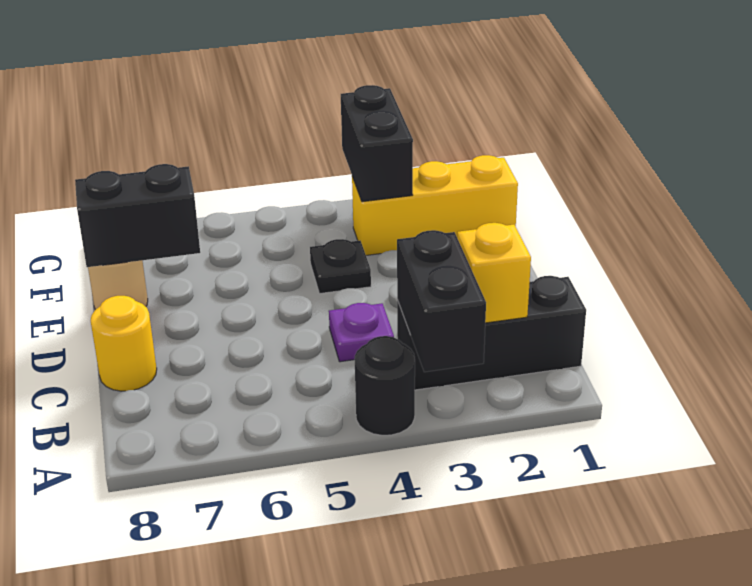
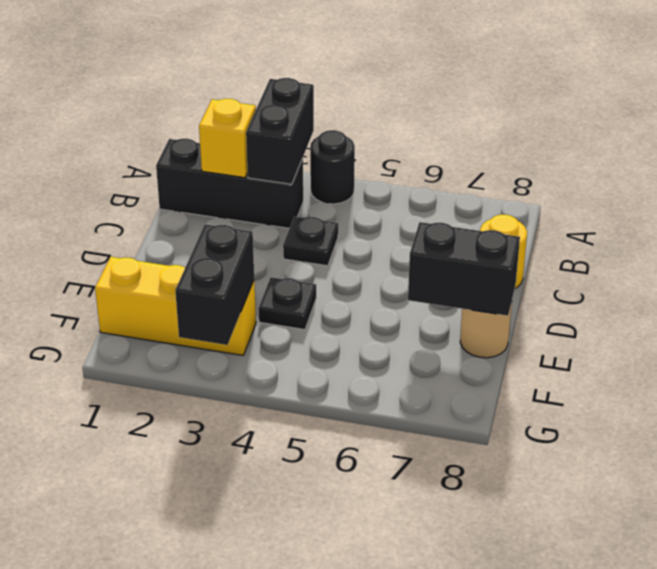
purple 1x1 plate [329,303,394,362] -> black 1x1 plate [283,217,338,266]

